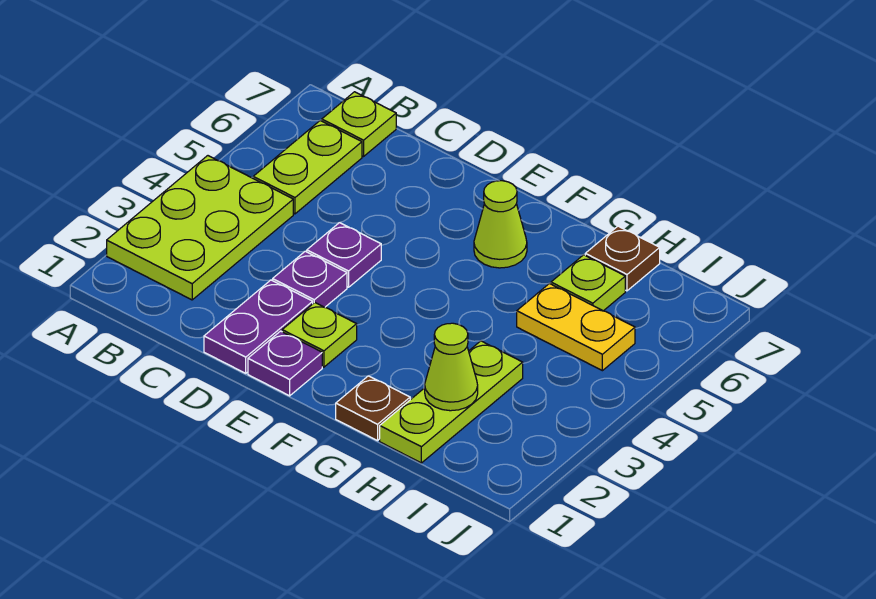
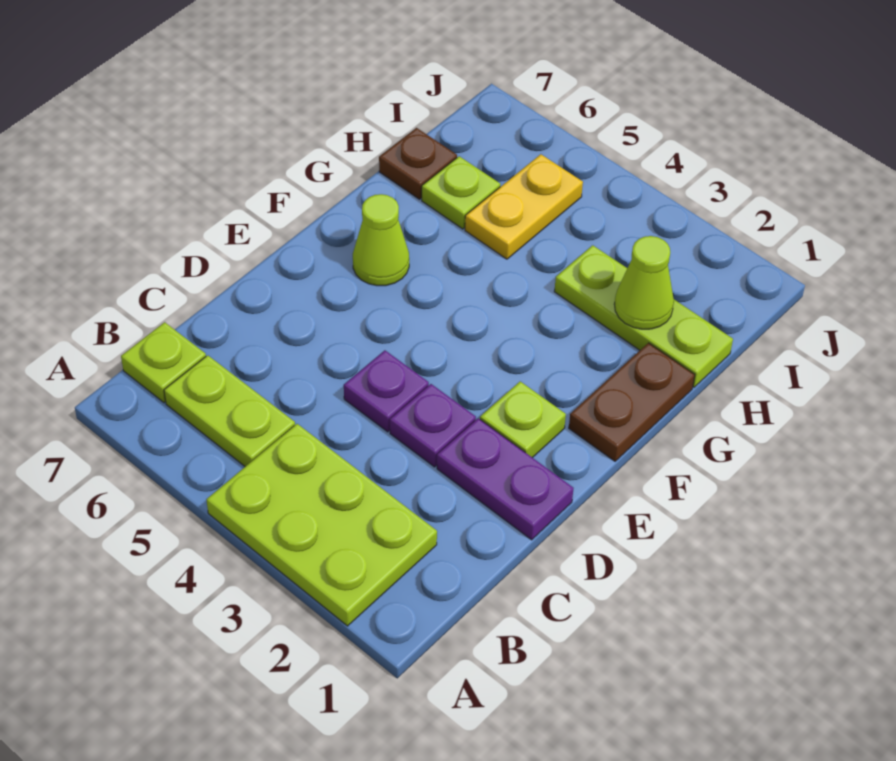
purple 1x1 plate [248,331,322,396] -> none
brown 1x1 plate [336,376,410,441] -> brown 1x2 plate [569,343,695,461]

